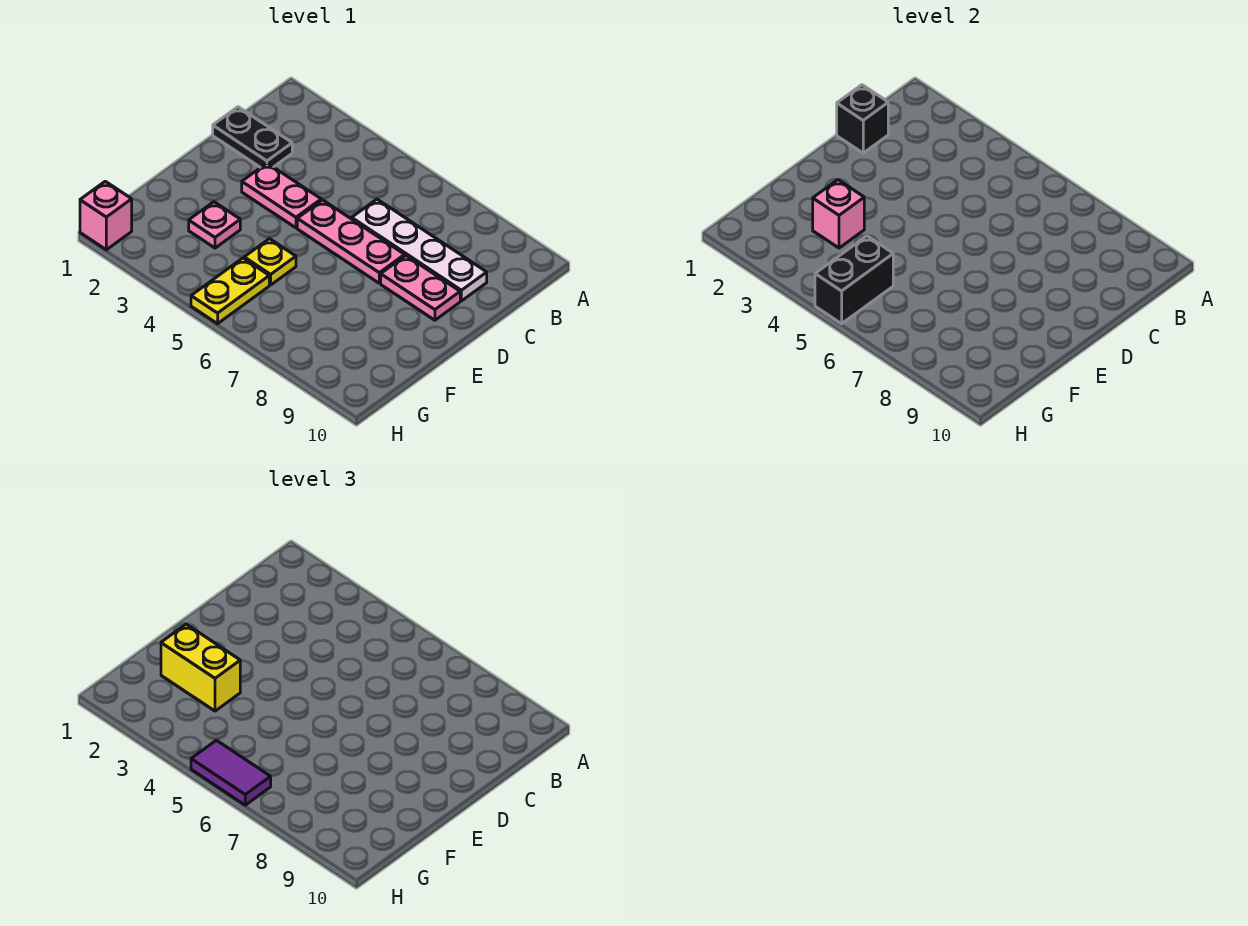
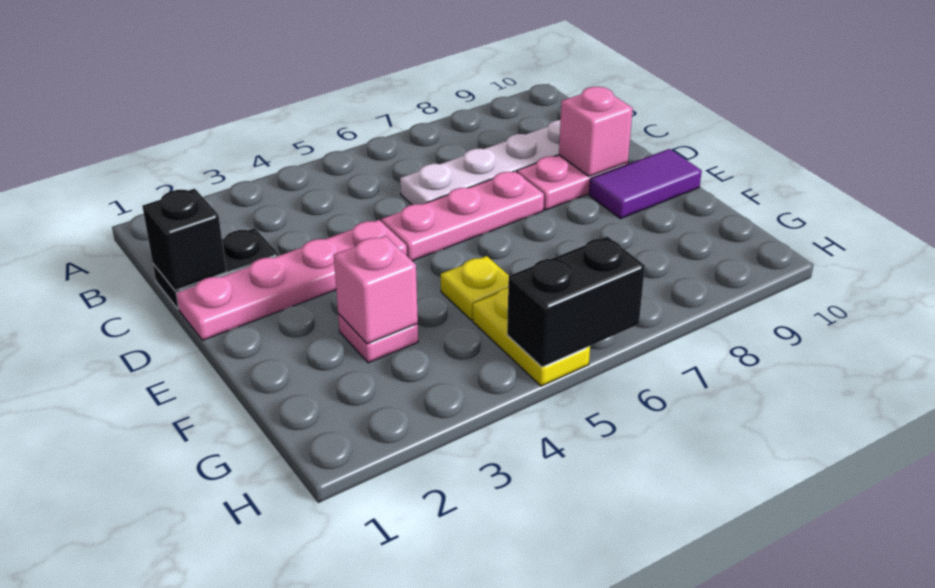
pink 1x2 plate [242,163,321,228] -> pink 1x4 plate [176,220,407,340]
yellow 1x2 brick [161,624,240,711] -> none
black 1x2 brick [815,236,893,324] -> black 1x2 brick turned to [507,236,645,367]
pink 1x1 brick [80,181,132,250] -> pink 1x1 brick moved to [559,87,633,176]
purple 1x2 tile [191,740,271,805] -> purple 1x2 tile moved to [589,149,702,219]

